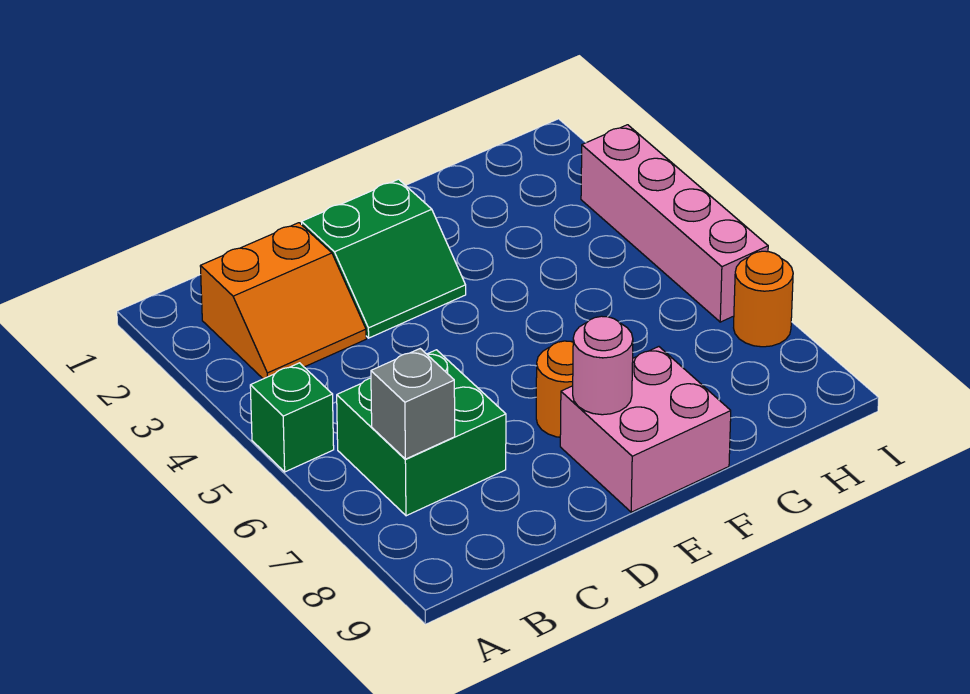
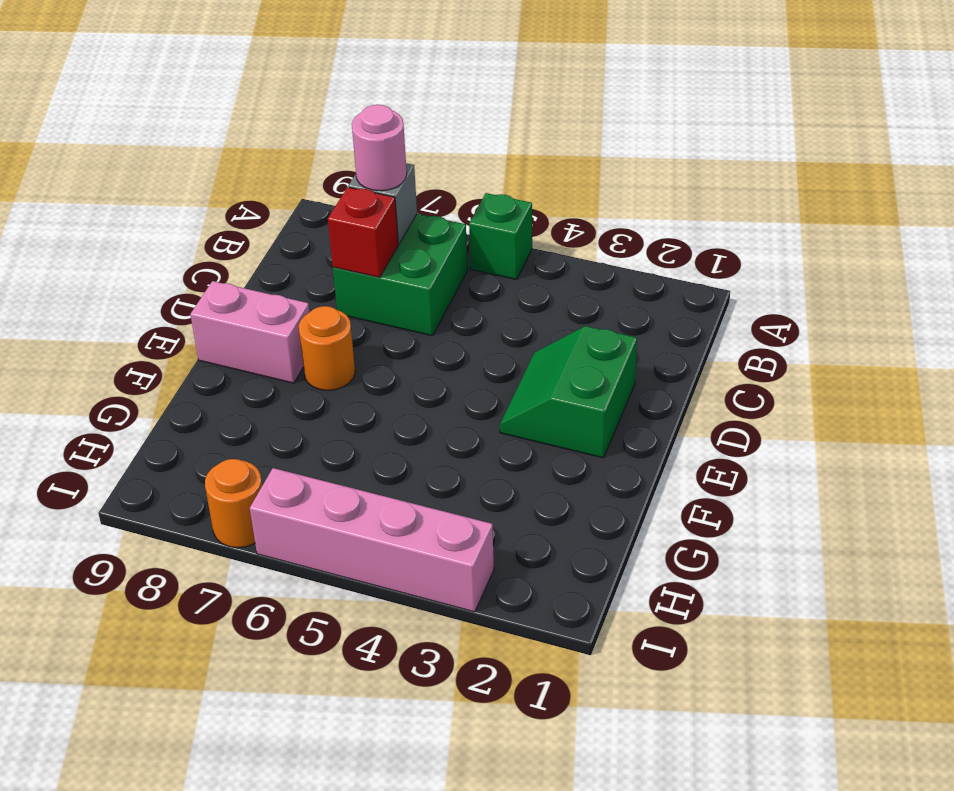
orange 2x2 slope [200,223,366,379] -> none
none -> red 1x1 brick [328,187,398,277]
pink 2x2 brick [560,347,731,512] -> pink 1x2 brick [190,281,310,383]
pink 1x1 round brick [573,316,633,415] -> pink 1x1 round brick moved to [352,105,407,191]

